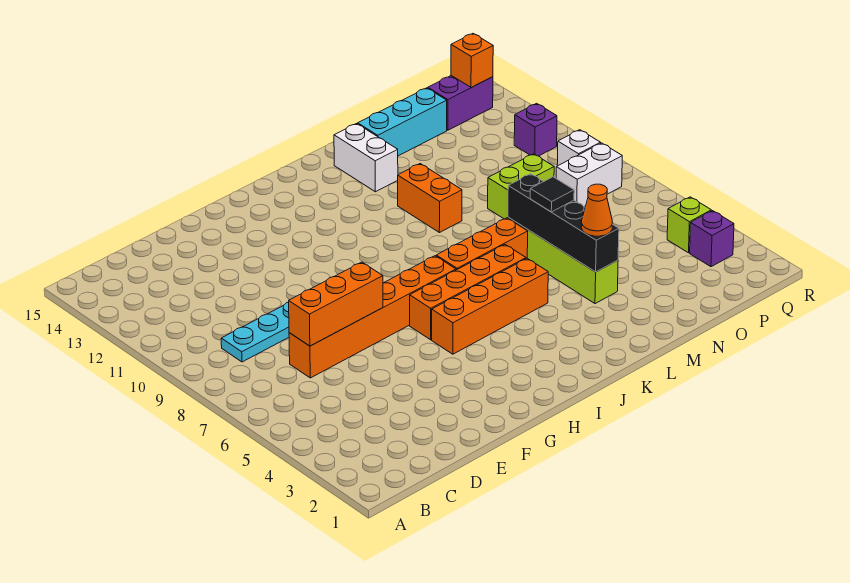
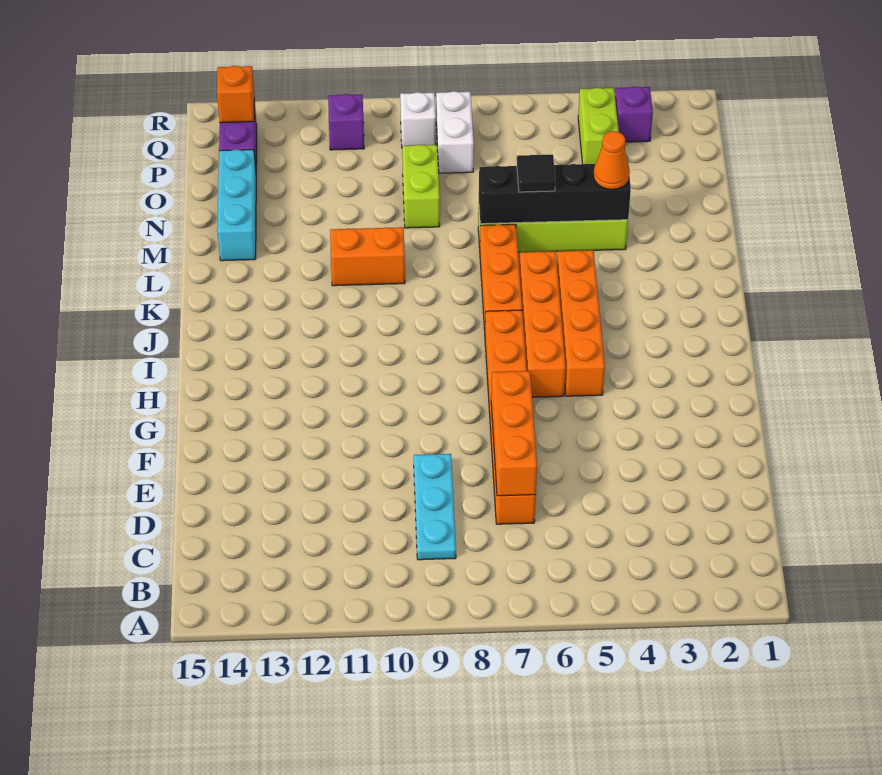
white 1x2 brick [334,124,398,192] -> none
lime 1x1 brick [667,197,711,253] -> lime 1x2 brick [578,88,619,164]

